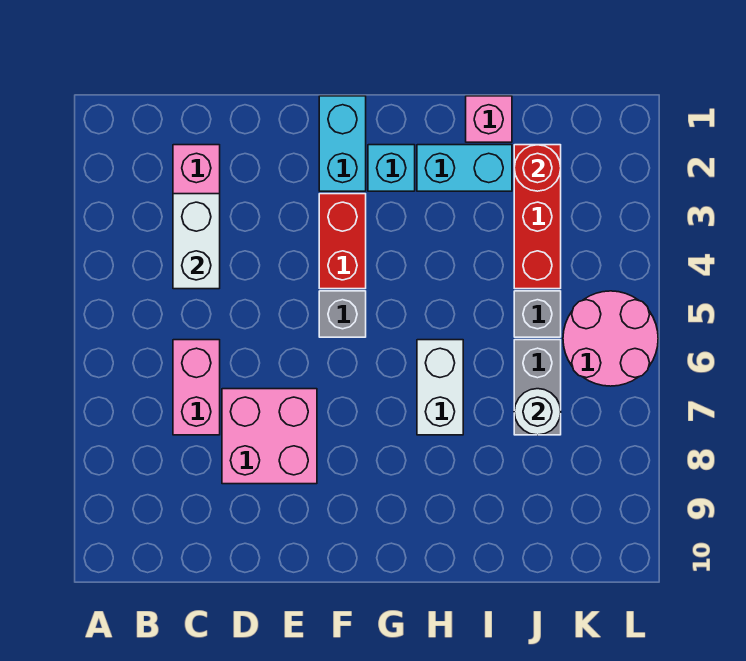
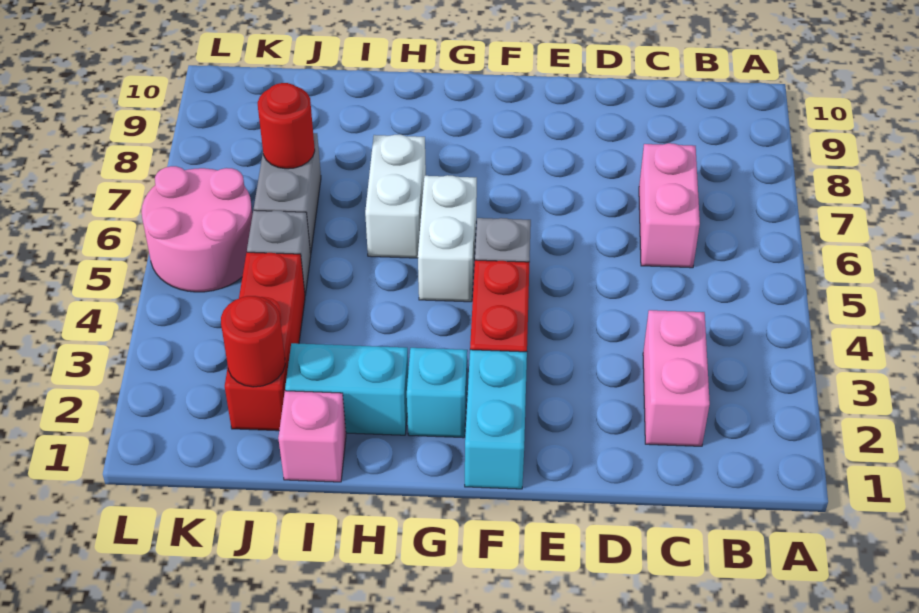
white 1x2 brick [173,194,220,289] -> white 1x2 brick moved to [418,175,477,302]
pink 2x2 brick [222,389,317,484] -> none
white 1x1 round brick [514,389,561,435] -> red 1x1 round brick [258,83,315,169]

